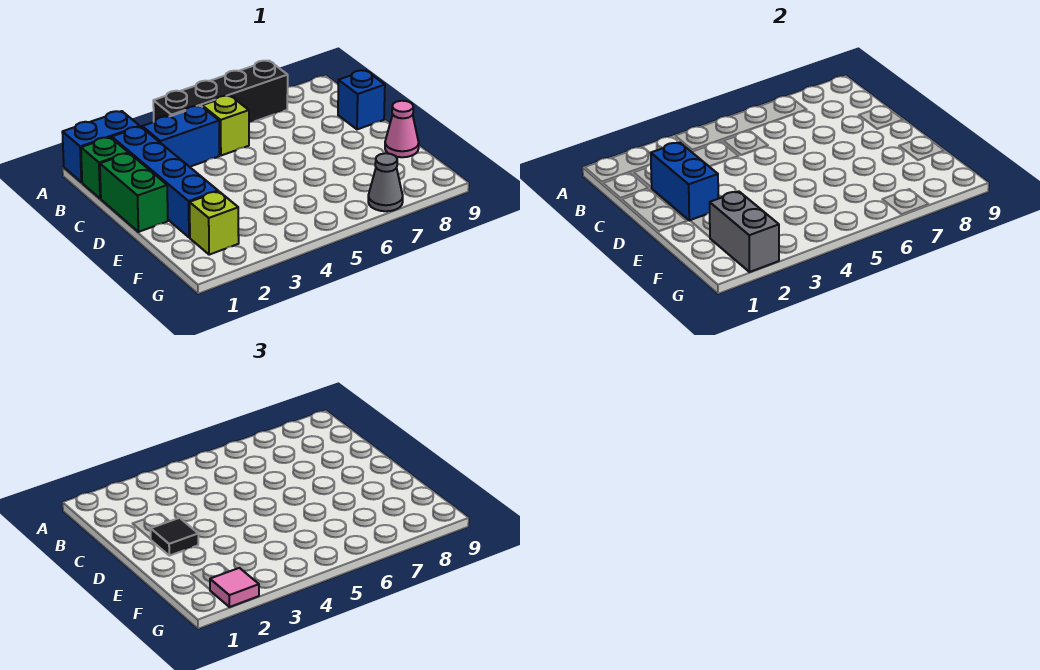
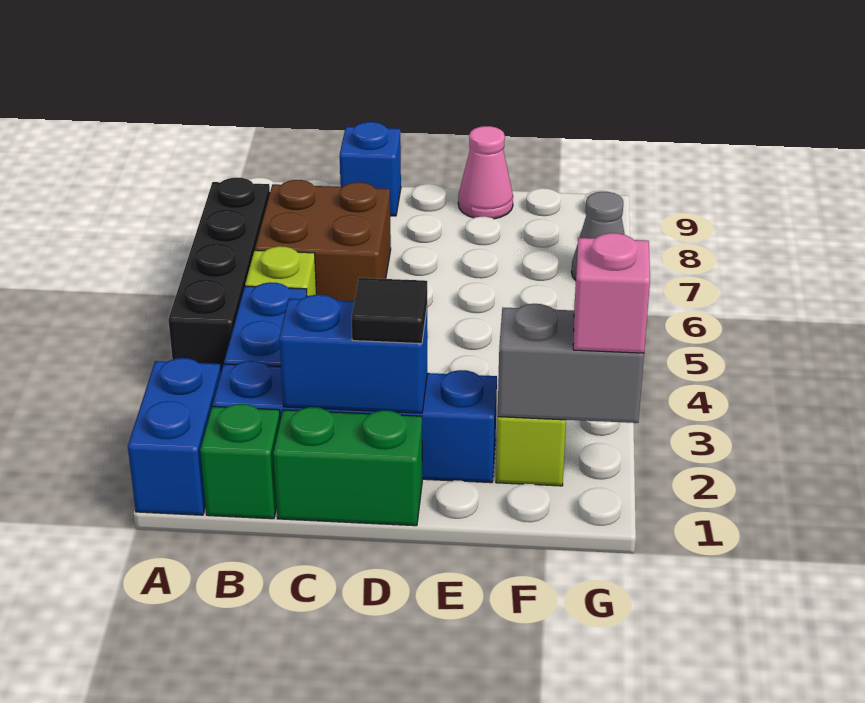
none -> brown 2x2 brick [255,180,391,301]
pink 1x1 tile [210,568,259,607] -> pink 1x1 brick [573,233,650,353]

